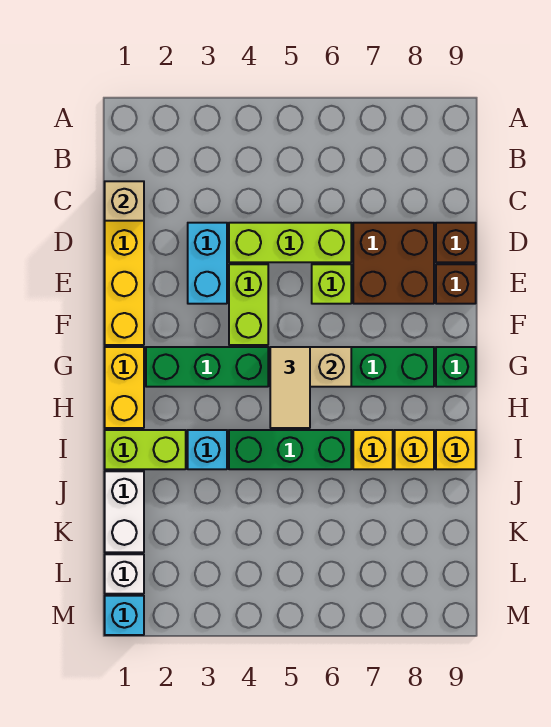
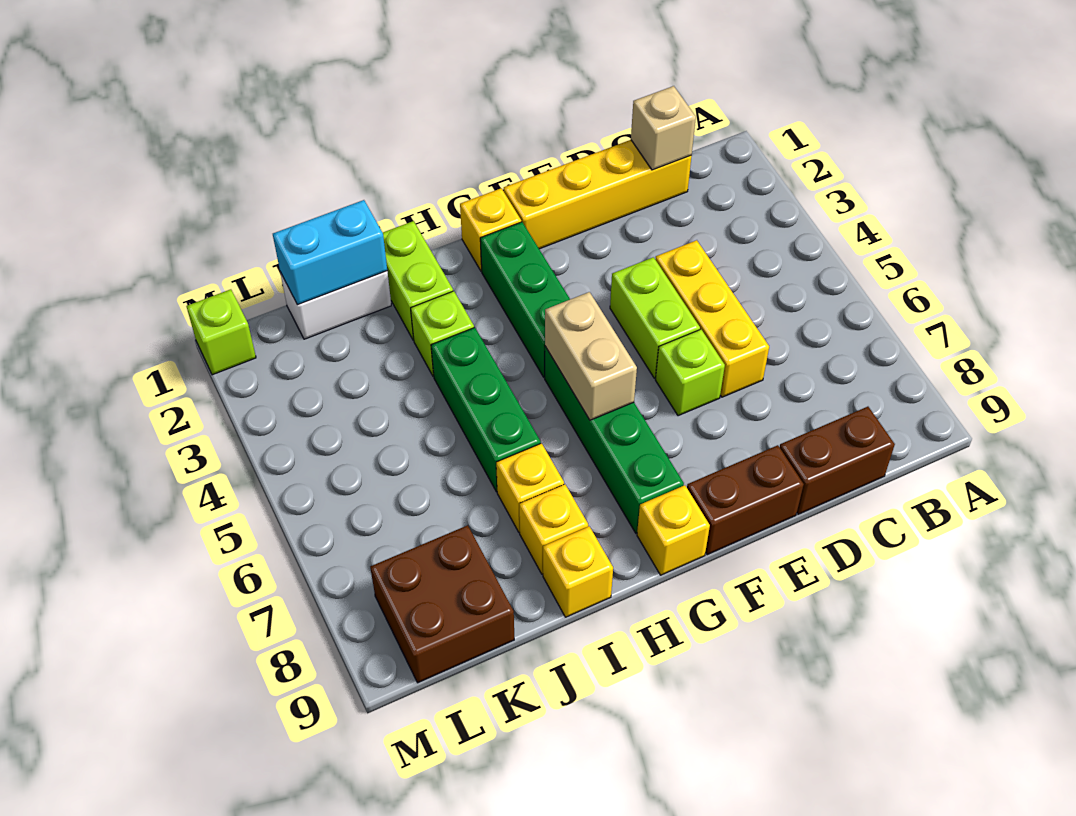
cyan 1x2 brick [188,223,227,304] -> cyan 1x2 brick moved to [273,200,387,305]
lime 1x3 brick [229,223,351,262] -> yellow 1x3 brick [655,240,769,397]
brown 2x2 brick [353,223,434,304] -> brown 2x2 brick moved to [370,525,514,683]
brown 1x1 brick [436,223,476,262] -> brown 1x2 brick [780,407,895,514]
lime 1x2 brick [229,264,268,345] -> lime 1x2 brick turned to [610,257,700,378]
brown 1x1 brick [436,264,476,304] -> brown 1x2 brick [687,445,804,555]
yellow 1x2 brick [105,347,144,428] -> yellow 1x1 brick [460,188,521,271]
tan 1x2 tile [270,347,310,428] -> none
green 1x1 brick [436,347,476,387] -> yellow 1x1 brick [637,485,710,575]
cyan 1x1 brick [188,430,227,469] -> lime 1x1 brick [411,291,474,377]
white 1x1 brick [105,554,144,594] -> none
cyan 1x1 brick [105,596,144,635] -> lime 1x1 brick [186,289,256,375]

